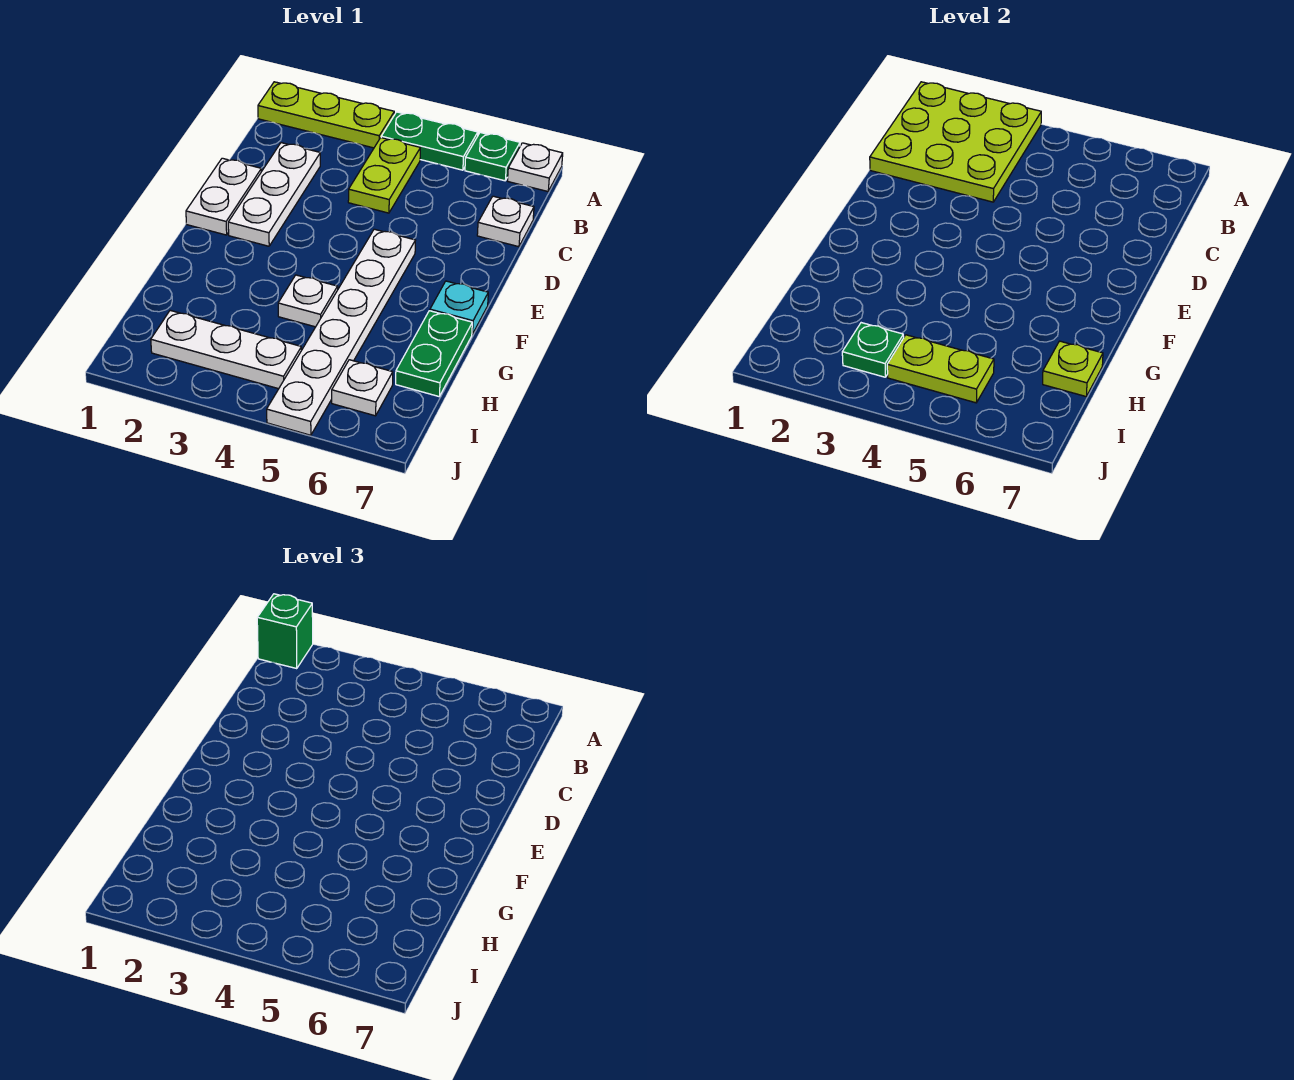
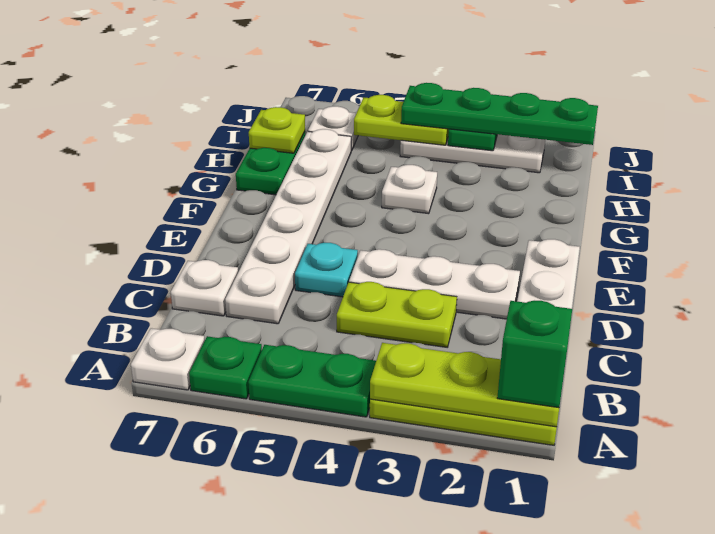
lime 3x3 plate [870,82,1041,202] -> lime 1x3 plate [370,343,559,427]
lime 1x2 plate [348,138,420,213] -> lime 1x2 plate turned to [337,282,457,347]
white 1x3 plate [228,143,320,246] -> white 1x3 plate turned to [349,249,520,319]
white 1x6 plate [267,229,415,435] -> white 1x6 plate moved to [225,129,351,324]
cyan 1x1 plate [430,281,488,334] -> cyan 1x1 plate moved to [295,243,358,297]
none -> green 1x4 plate [401,83,598,145]

